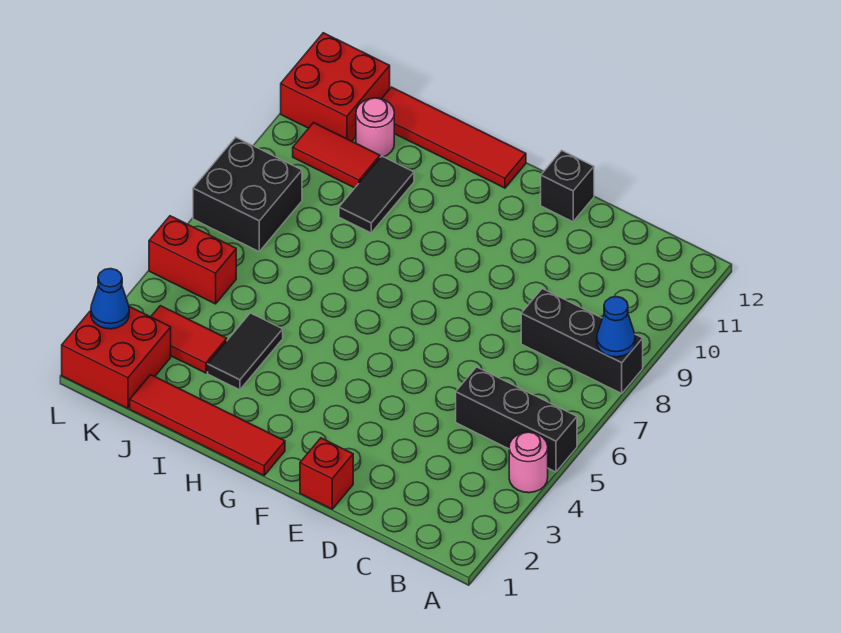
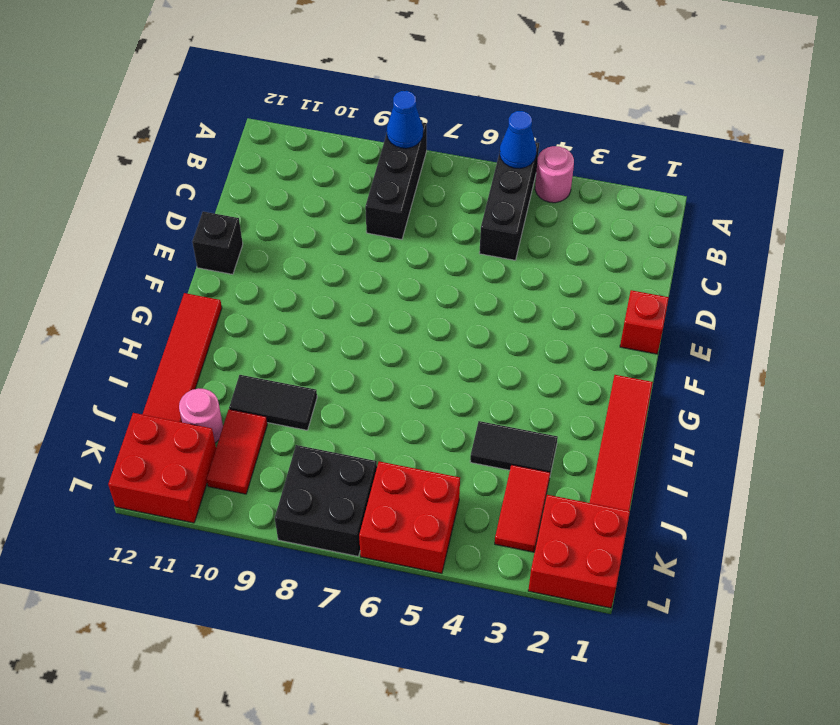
red 1x2 brick [149,216,236,304] -> red 2x2 brick [359,461,460,573]
blue 1x1 cone [91,269,129,329] -> blue 1x1 cone moved to [500,111,537,168]

